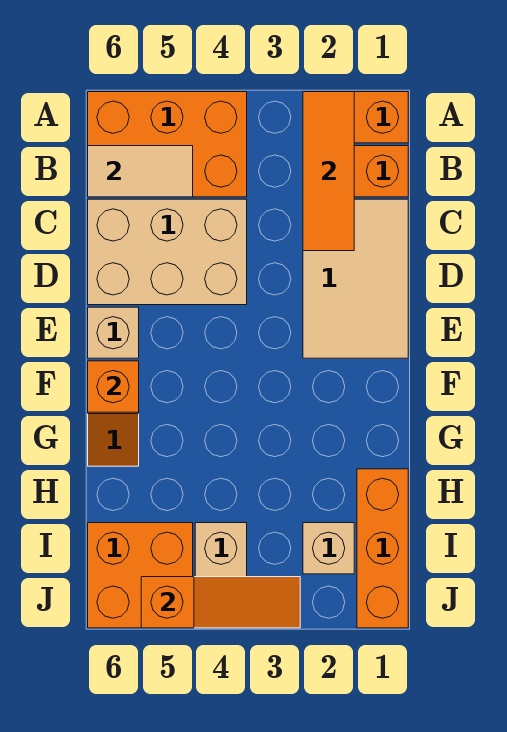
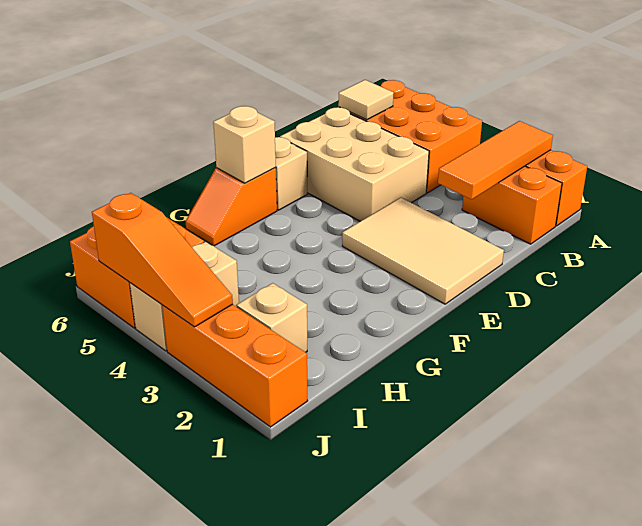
tan 1x2 tile [88,146,193,197] -> tan 1x1 tile [338,80,394,120]
tan 2x3 tile [303,199,408,358] -> tan 2x3 tile turned to [342,198,504,304]
orange 1x1 brick [88,361,139,412] -> tan 1x1 brick [213,106,276,183]
orange 1x3 brick [357,469,408,628] -> orange 1x3 brick turned to [162,304,307,427]

